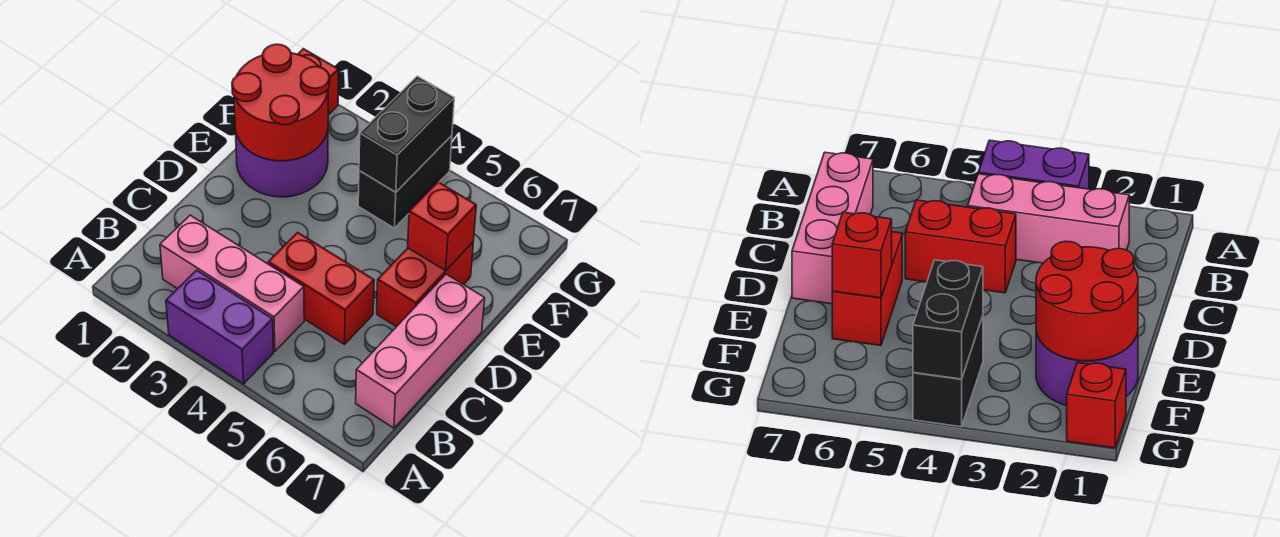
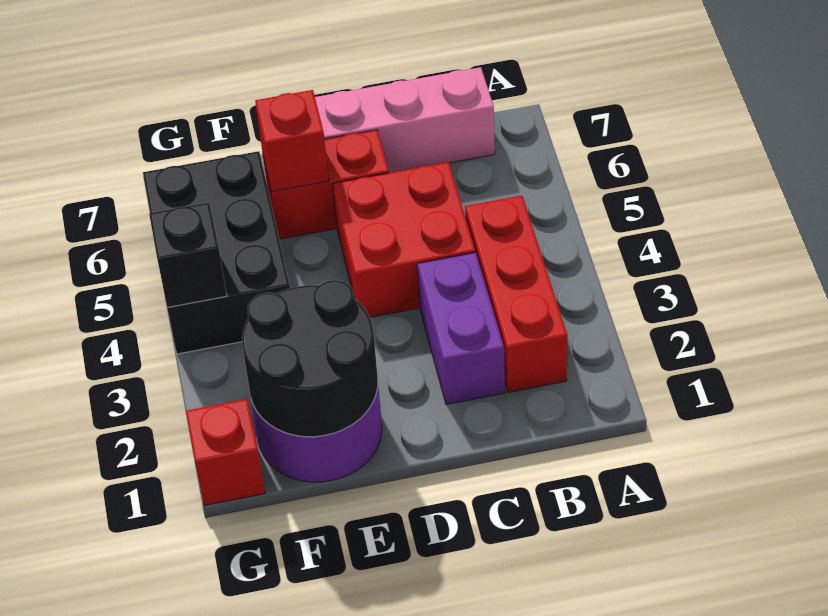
purple 1x2 brick [166,270,273,384] -> purple 1x2 brick moved to [417,253,505,405]
pink 1x3 brick [160,215,304,351] -> red 1x3 brick [465,196,567,392]
red 1x2 brick [268,232,374,344] -> red 2x2 brick [332,162,475,317]
red 2x2 round brick [232,44,330,161] -> black 2x2 round brick [242,280,378,437]
black 1x2 brick [358,135,452,228] -> black 2x3 brick [143,151,290,354]
black 1x2 brick [359,76,454,192] -> black 1x1 brick [149,202,227,307]

